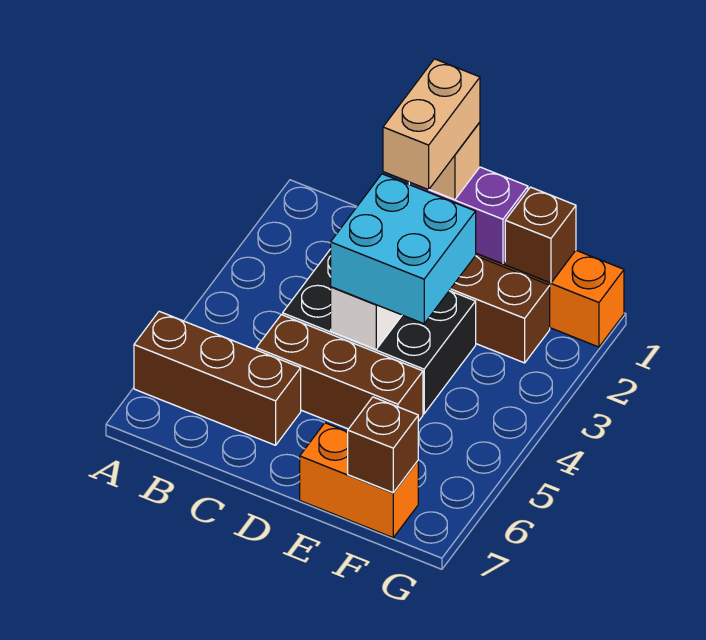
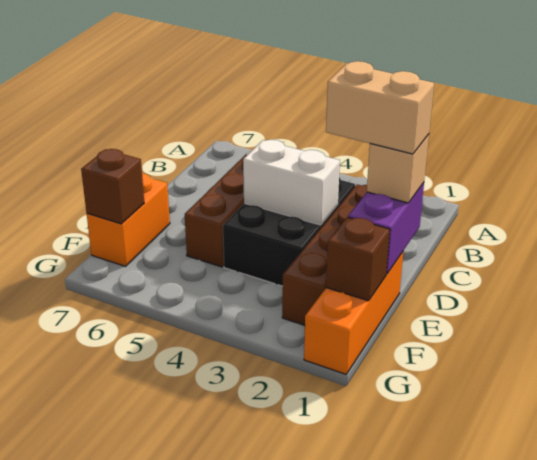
brown 1x3 brick [134,311,301,445] -> none
cyan 2x2 brick [331,174,476,324] -> none

